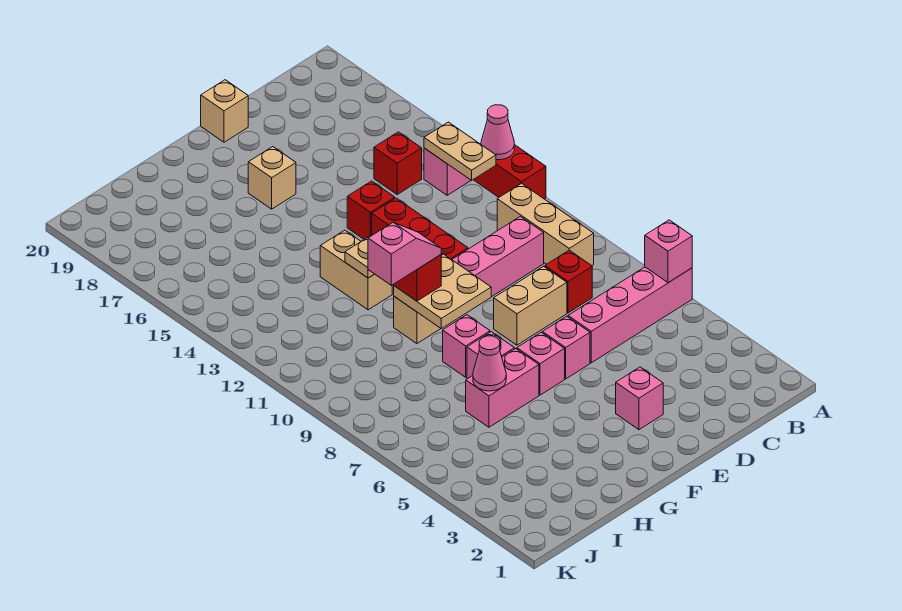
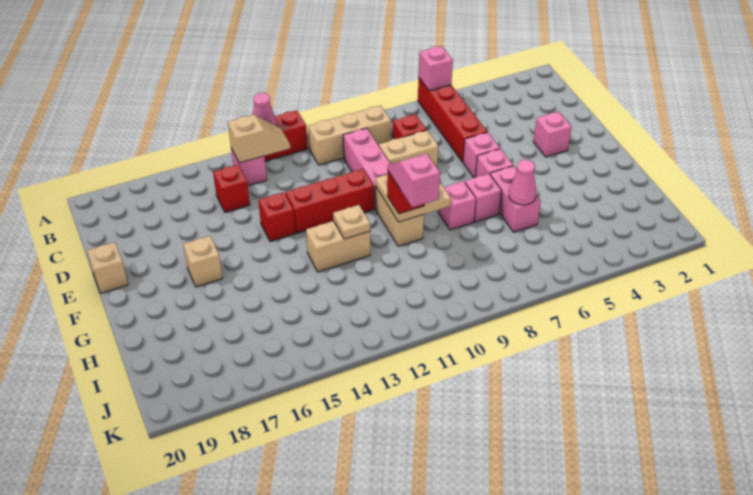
pink 1x4 brick [568,267,692,363] -> red 1x4 brick [418,78,487,162]
tan 1x2 plate [424,122,496,180] -> tan 1x2 slope [228,115,290,163]
tan 1x2 brick [494,266,567,345] -> tan 1x2 brick turned to [379,130,438,167]

